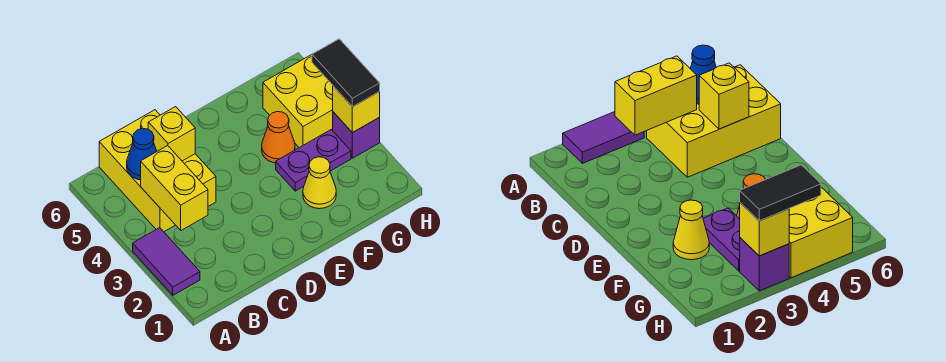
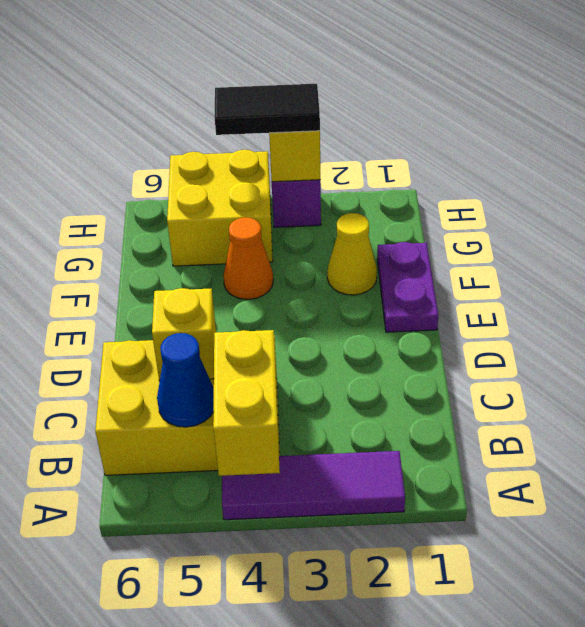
purple 1x2 tile [133,228,200,295] -> purple 1x3 tile [222,451,405,520]
yellow 1x2 brick [141,146,208,230] -> yellow 1x2 brick turned to [213,330,280,476]
purple 1x2 plate [276,130,351,191] -> purple 1x2 plate moved to [377,242,438,332]

